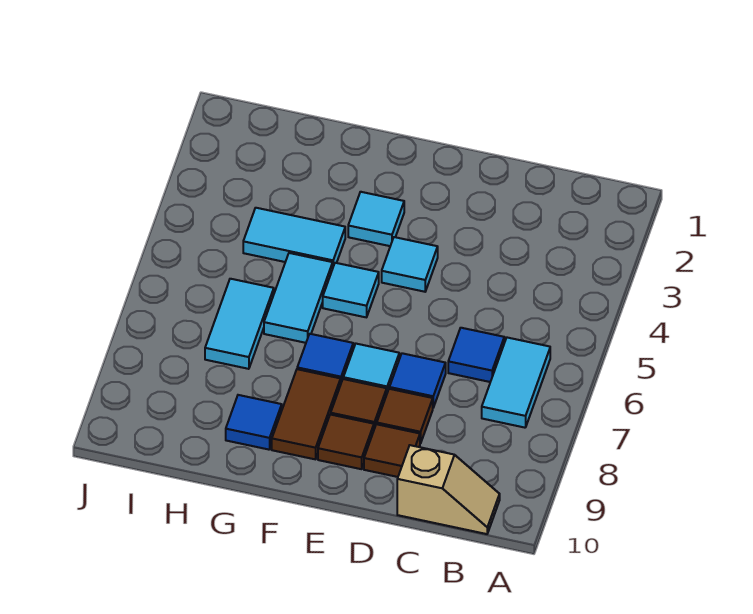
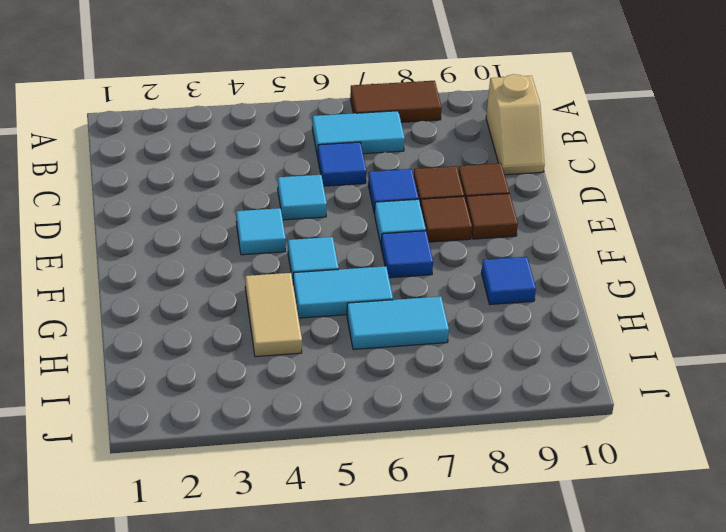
tan 1x2 slope [397,445,500,534] -> tan 1x2 slope turned to [486,74,545,175]
cyan 1x1 tile [348,192,404,246] -> cyan 1x1 tile moved to [278,175,327,220]
brown 1x2 tile [272,369,341,459] -> brown 1x2 tile moved to [350,81,442,122]
cyan 1x2 tile [243,208,345,266] -> tan 1x2 tile [245,273,302,357]

